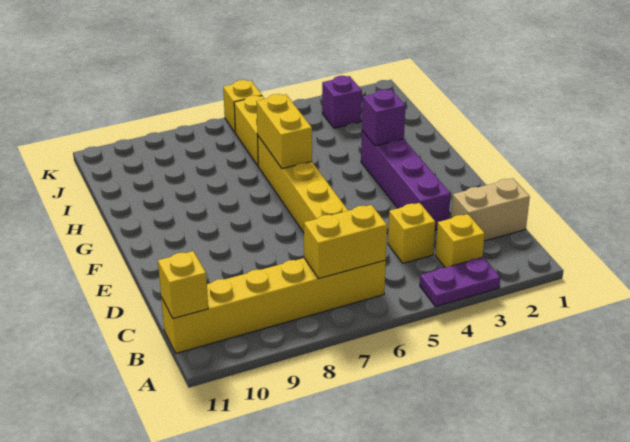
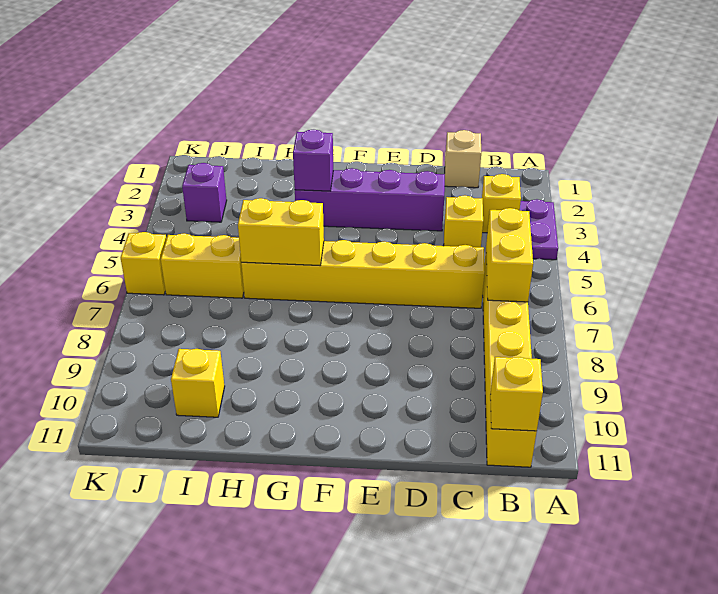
tan 1x2 brick [451,178,530,241] -> tan 1x1 brick [445,130,481,188]
none -> yellow 1x1 brick [171,349,225,417]

